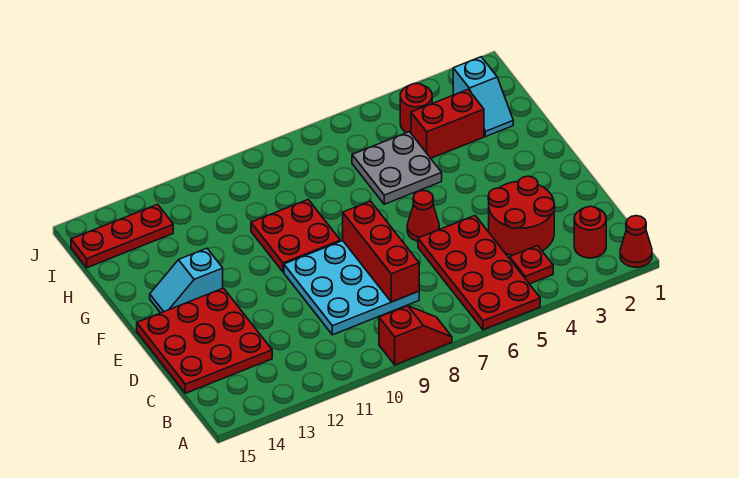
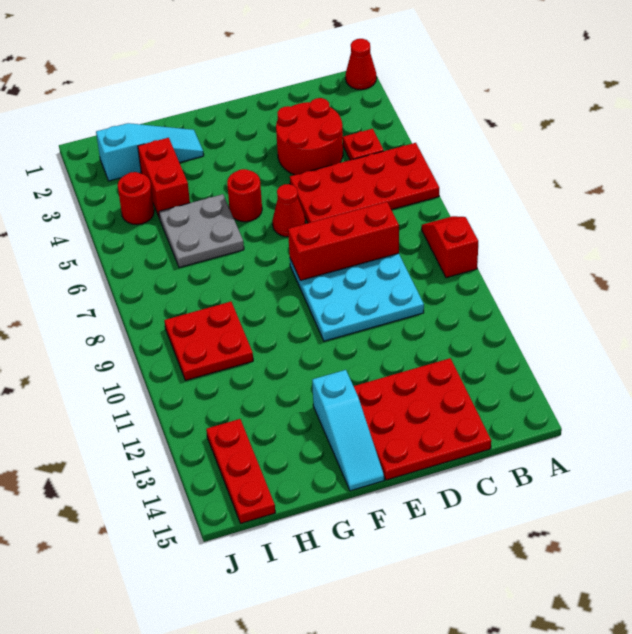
red 1x1 round brick [574,206,606,258] -> red 1x1 round brick moved to [227,169,262,222]
red 2x2 plate [251,200,340,272] -> red 2x2 plate moved to [164,302,253,380]
cyan 1x2 slope [150,248,223,313] -> cyan 1x3 slope [312,370,384,491]
cyan 1x2 slope [453,57,513,137] -> cyan 1x3 slope [96,123,204,181]

